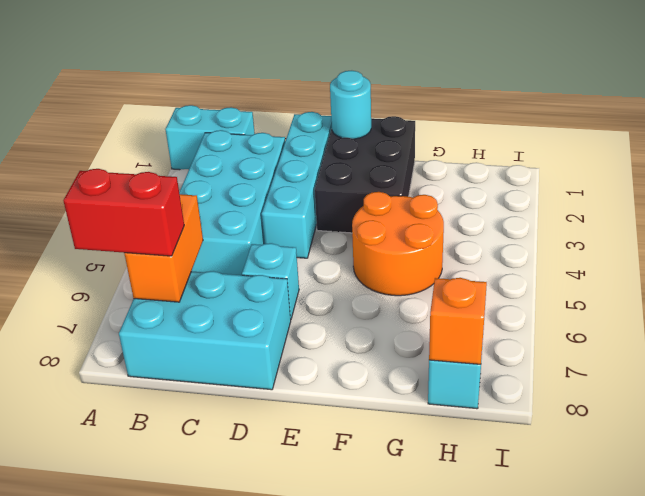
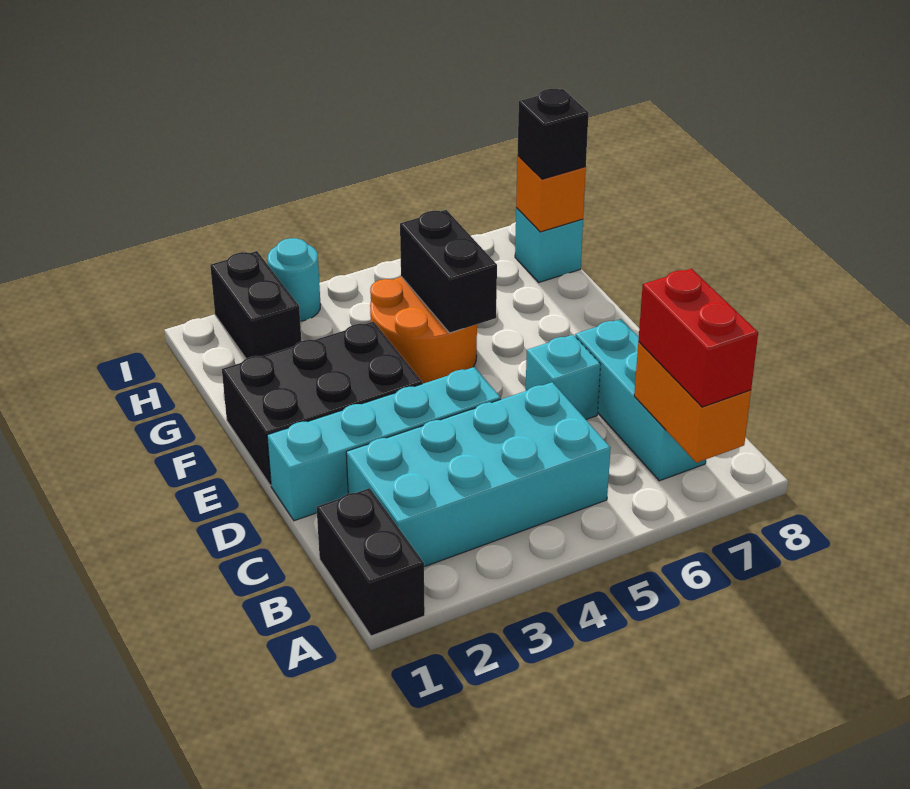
cyan 1x2 brick [165,105,255,170] -> black 1x2 brick [317,488,425,636]
orange 1x2 brick [124,194,203,302] -> orange 1x2 brick turned to [634,342,751,463]
cyan 2x3 brick [119,271,291,390] -> cyan 1x3 brick [575,319,706,481]
cyan 1x1 round brick [330,71,371,139] -> cyan 1x1 round brick moved to [267,238,321,321]
none -> black 1x2 brick [400,210,497,333]
none -> black 1x2 brick [210,251,301,359]
none -> black 1x1 brick [517,89,589,179]

